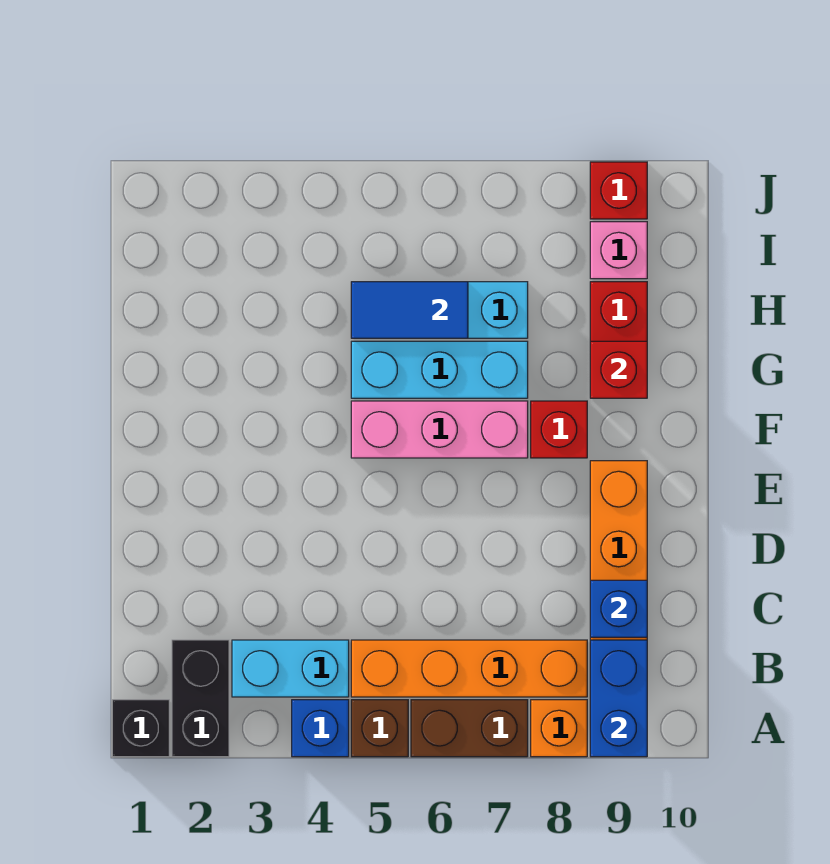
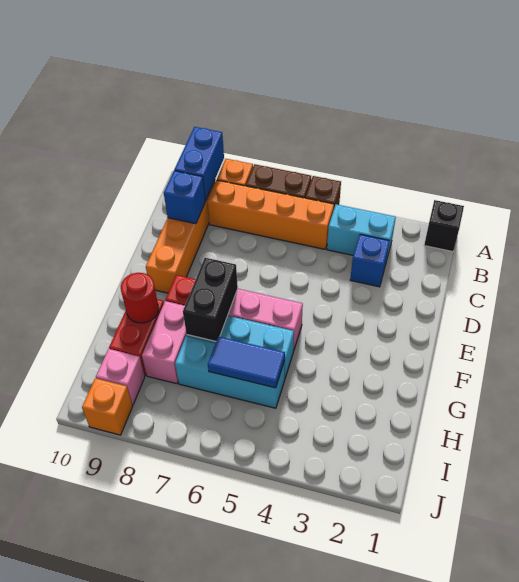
black 1x2 brick [172,640,229,757] -> black 1x2 brick moved to [183,258,238,341]
blue 1x1 brick [292,700,349,757] -> blue 1x1 brick moved to [350,234,390,287]
none -> pink 1x2 brick [142,301,187,384]
red 1x1 brick [590,341,647,398] -> red 1x1 round brick [121,273,159,323]
red 1x1 brick [590,162,647,219] -> orange 1x1 brick [82,378,133,435]

